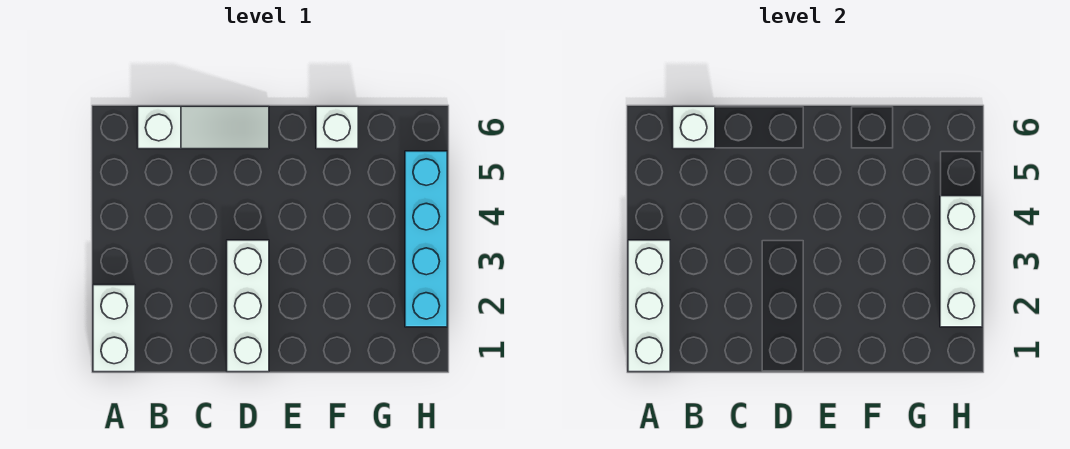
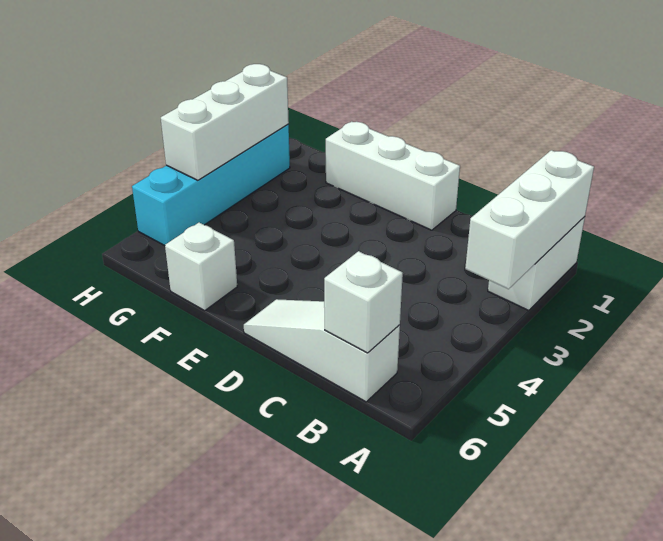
white 1x3 brick [227,240,269,372] -> white 1x3 brick turned to [326,122,460,230]

